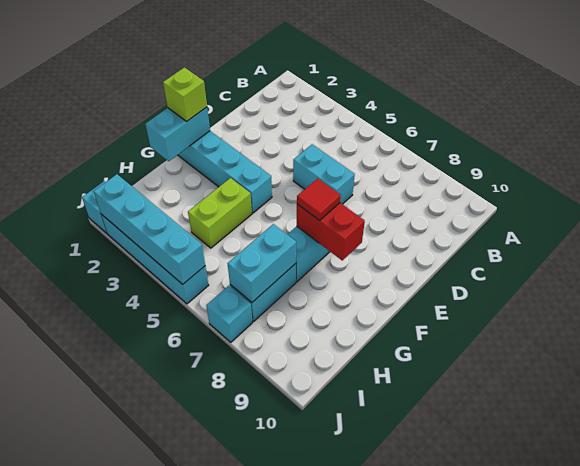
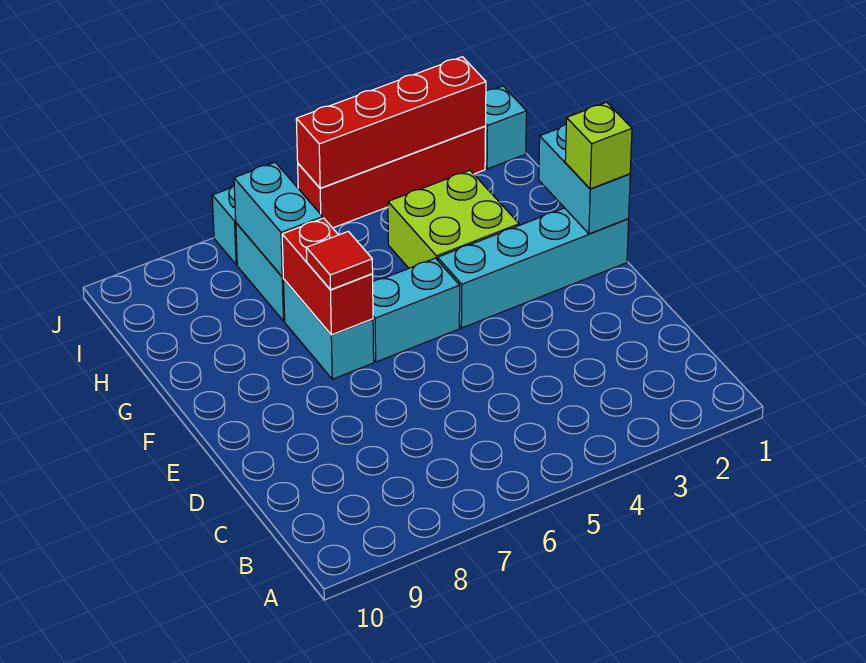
cyan 1x2 brick [293,144,355,204] -> cyan 1x2 brick moved to [373,258,460,362]
red 1x2 brick [297,203,365,260] -> red 1x2 brick turned to [282,218,373,335]
lime 1x2 brick [188,178,252,248] -> lime 2x2 brick [388,170,519,268]
cyan 1x4 brick [101,214,209,304] -> red 1x4 brick [298,126,486,228]
cyan 1x4 brick [94,174,205,284] -> red 1x4 brick [296,57,486,188]

